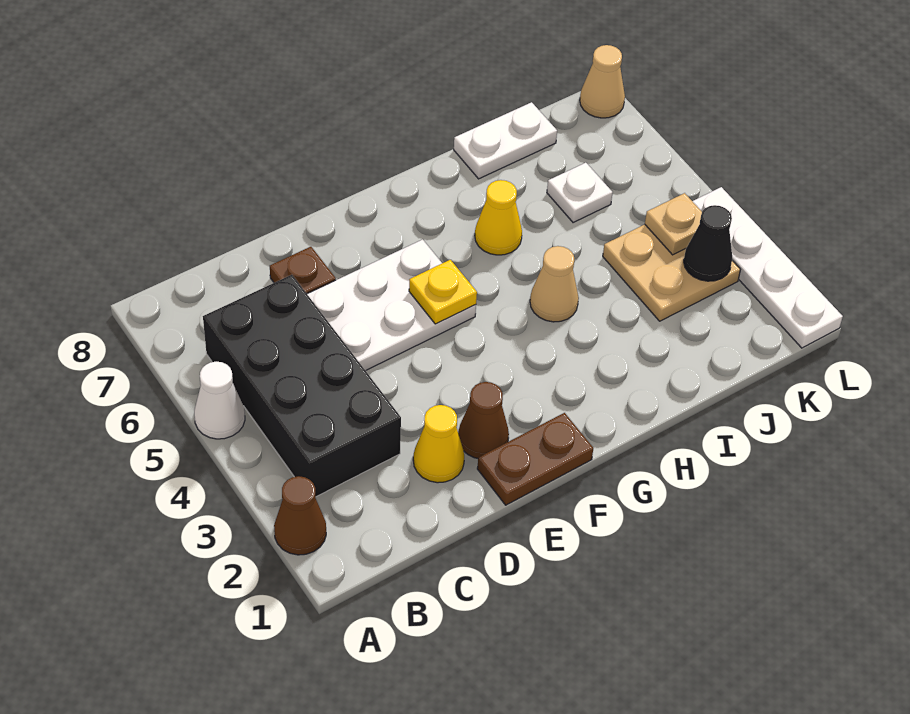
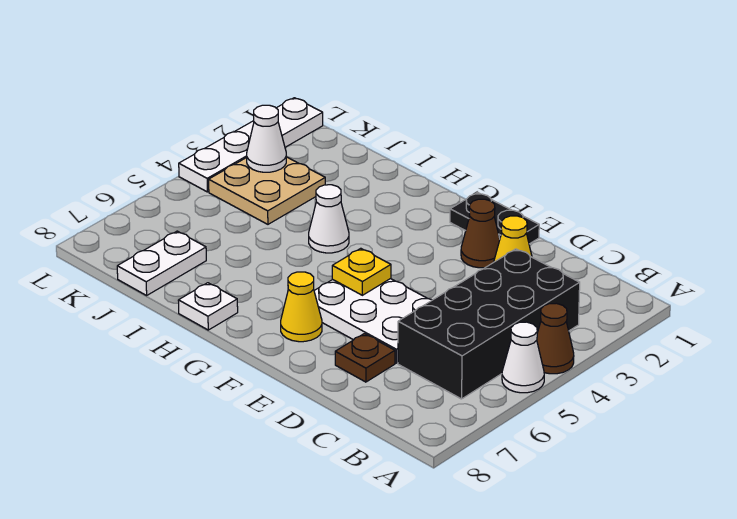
brown 1x1 cone [274,476,326,555] -> brown 1x1 cone moved to [537,303,574,374]
brown 1x2 plate [477,413,593,505] -> black 1x2 plate [450,193,539,244]
tan 1x1 cone [530,246,579,322] -> white 1x1 cone [309,185,349,253]
yellow 1x1 cone [475,180,522,255] -> yellow 1x1 cone moved to [281,272,322,342]
white 1x2 plate [454,102,557,179] -> white 1x2 plate turned to [117,231,206,295]
white 1x1 plate [547,163,613,223] -> white 1x1 plate moved to [178,283,238,330]
black 1x1 cone [684,205,732,281] -> white 1x1 cone [247,105,286,172]
tan 1x1 plate [645,193,702,255] -> none
tan 1x1 cone [580,45,625,118] -> none

